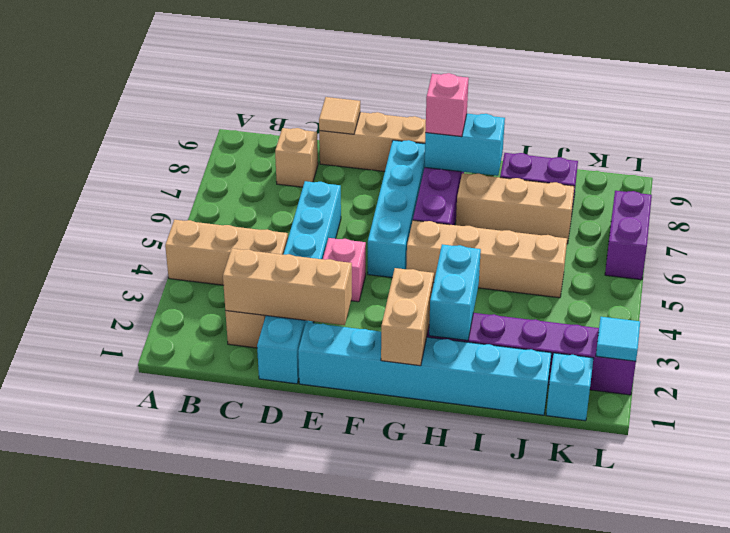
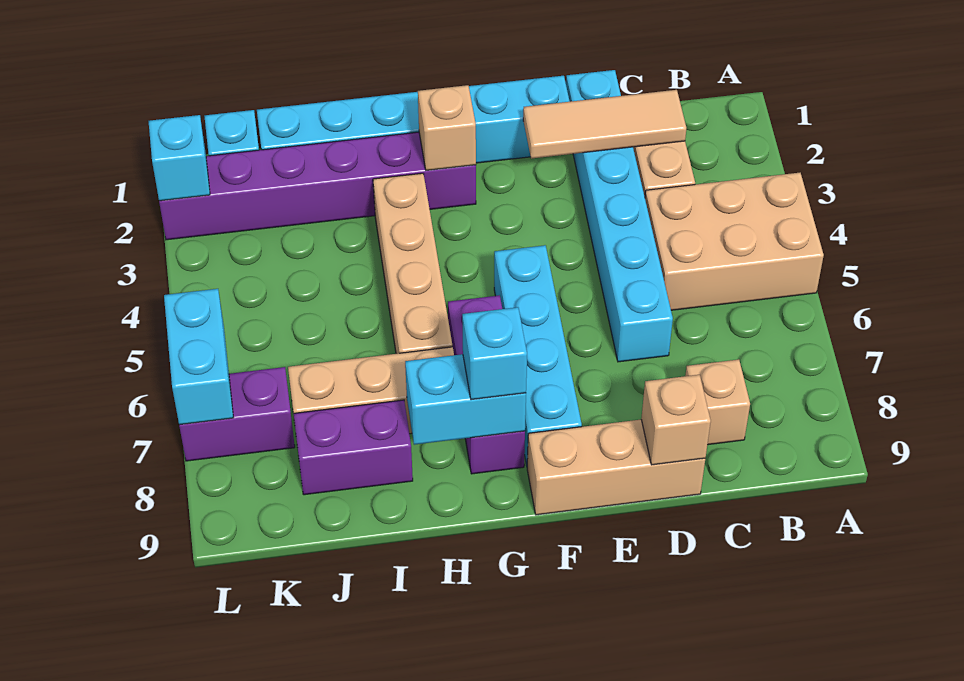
tan 1x3 brick [165,220,288,285] -> tan 2x3 brick [645,173,824,310]
tan 1x3 brick [223,249,352,325] -> tan 1x3 tile [523,90,686,159]
tan 1x1 tile [319,97,360,134] -> tan 1x1 brick [641,375,711,465]
pink 1x1 brick [323,238,366,302] -> none
tan 1x2 brick [381,268,434,366] -> tan 1x1 brick [418,85,476,170]
tan 1x4 brick [406,220,567,298] -> tan 1x4 brick turned to [373,173,452,354]
pink 1x1 brick [425,73,469,137] -> cyan 1x1 brick [462,307,527,400]
cyan 1x2 brick [429,244,481,340] -> cyan 1x2 brick moved to [164,289,233,425]
cyan 1x1 tile [596,317,640,361] -> cyan 1x1 brick [149,115,210,201]
purple 1x2 brick [605,191,652,280] -> purple 1x2 brick turned to [179,367,295,461]

